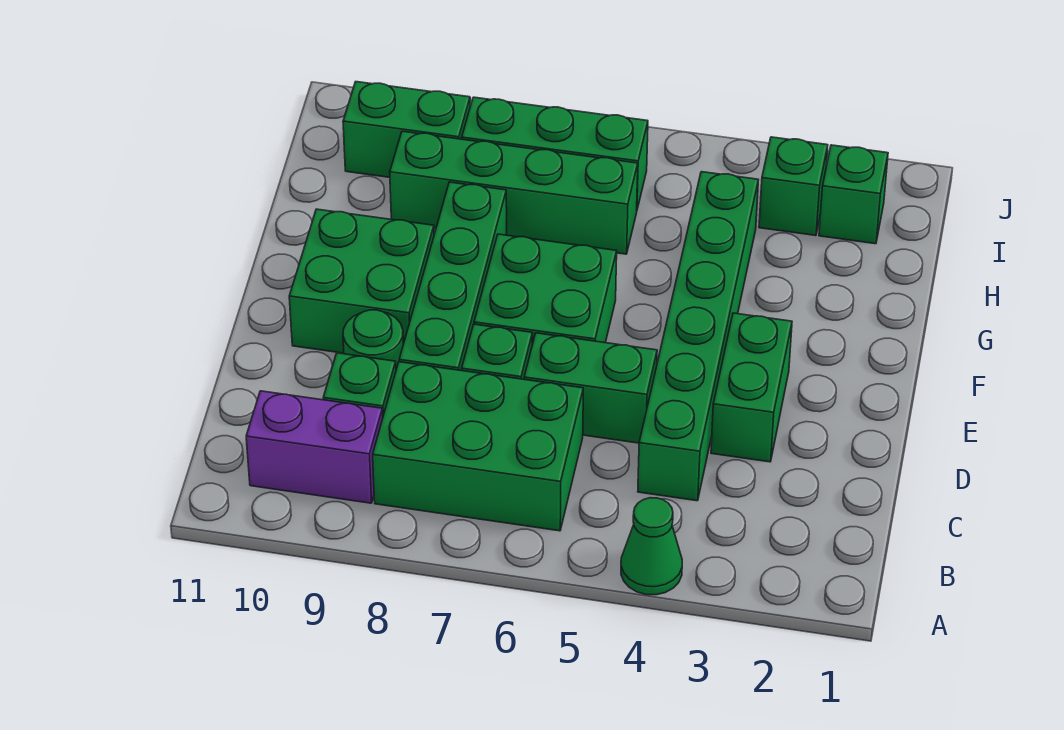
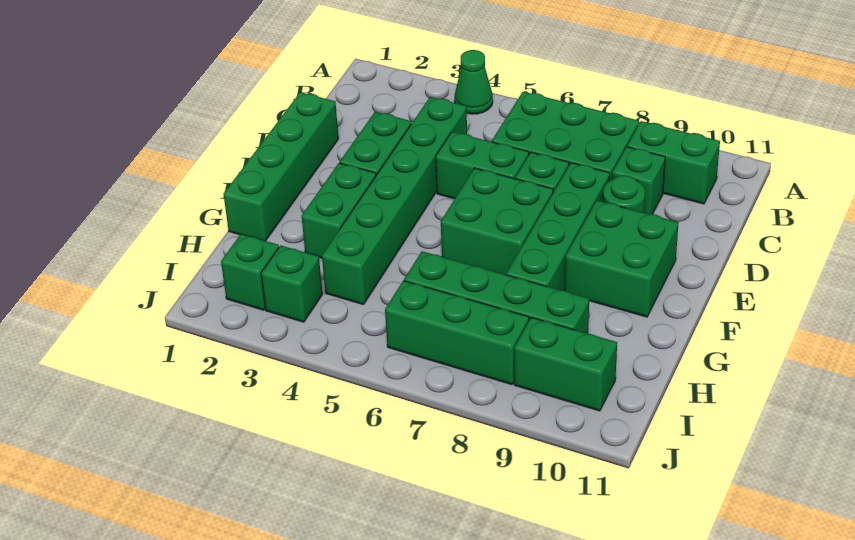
purple 1x2 brick [246,391,383,503] -> green 1x2 brick [627,121,720,204]
none -> green 1x4 brick [224,92,339,241]
none -> green 1x2 brick [302,163,376,258]

